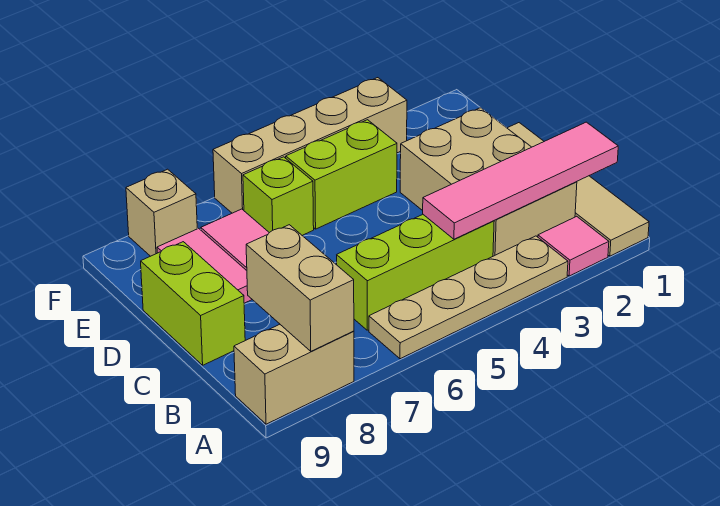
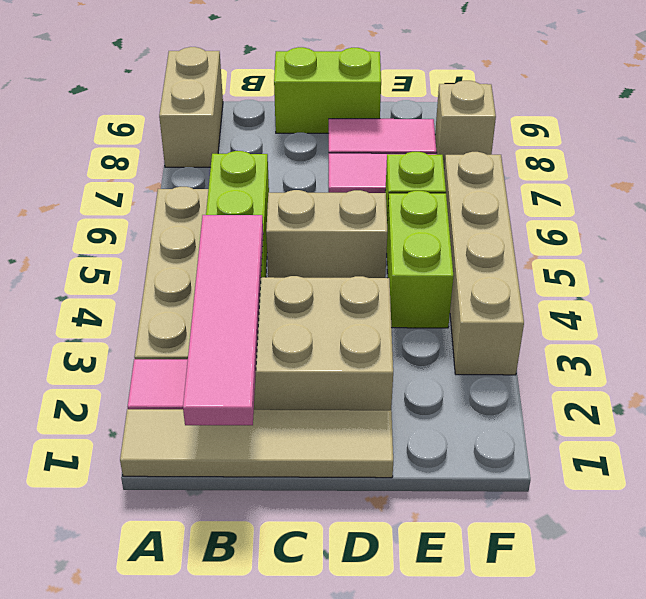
tan 1x2 brick [246,225,354,351] -> tan 1x2 brick moved to [266,190,387,278]

